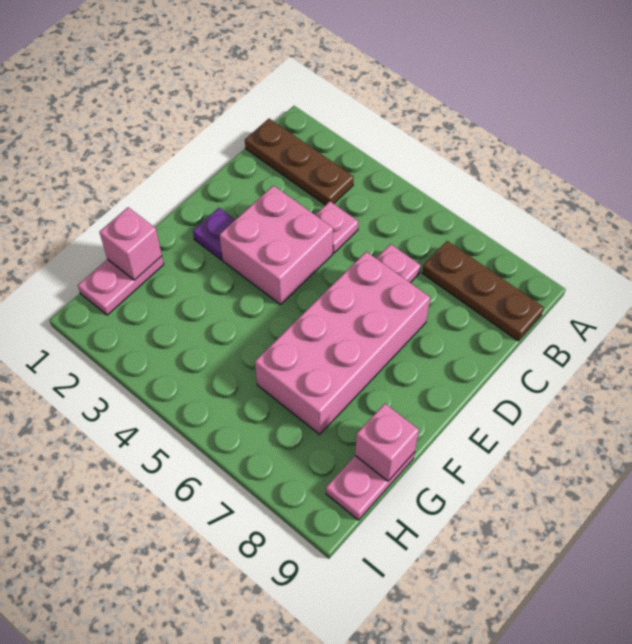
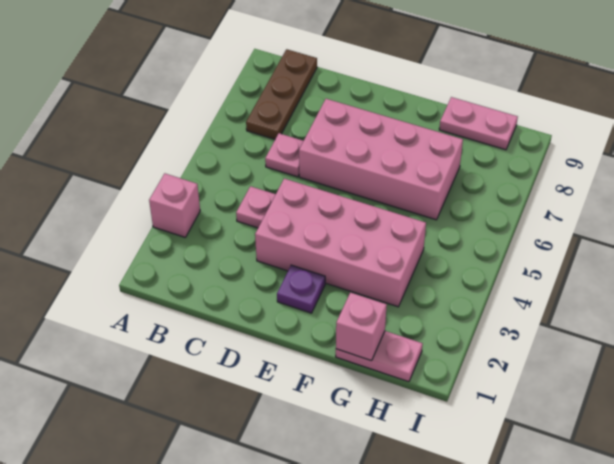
brown 1x3 plate [245,119,354,205] -> none
pink 2x2 brick [220,186,333,305] -> pink 2x4 brick [255,179,426,307]
pink 1x1 brick [355,404,419,481] -> pink 1x1 brick moved to [149,174,200,237]

